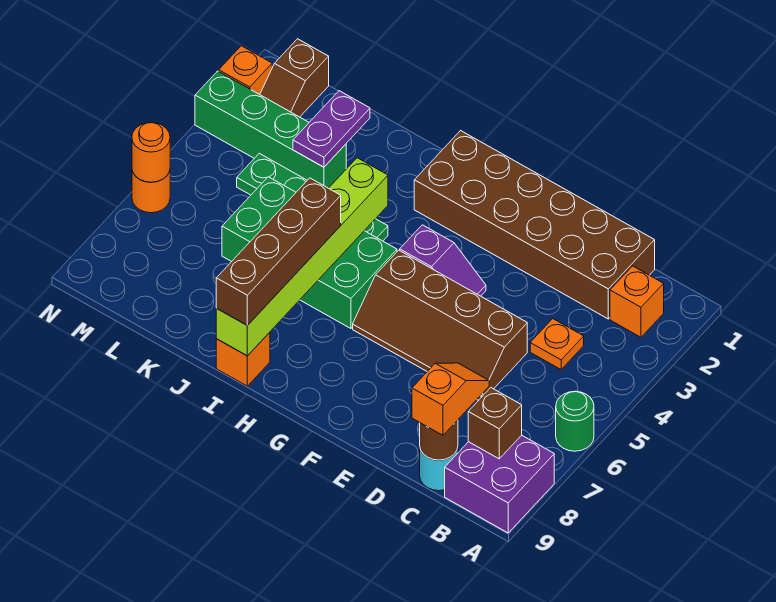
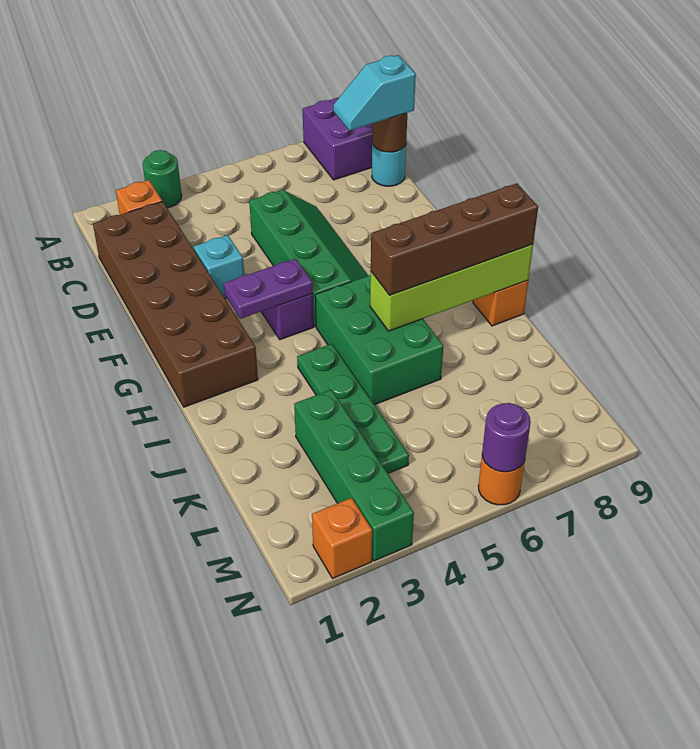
green 1x1 round brick [556,391,594,451] -> green 1x1 round brick moved to [143,150,182,208]
brown 1x1 brick [468,388,522,459] -> none
orange 1x1 plate [530,319,584,369] -> none
orange 1x2 slope [412,363,489,435] -> cyan 1x2 slope [333,55,416,131]
brown 2x4 slope [353,250,527,401] -> green 2x4 slope [249,190,368,327]
none -> cyan 1x1 brick [194,235,244,298]
green 2x4 brick [222,177,397,329] -> green 2x3 brick [315,275,443,405]
lime 1x6 brick [216,158,388,356] -> lime 1x4 brick [370,244,533,331]
purple 1x2 plate [293,91,370,167] -> purple 1x2 plate moved to [224,259,313,319]
brown 1x2 slope [260,39,329,117] -> none
orange 1x1 round brick [132,123,170,182] -> purple 1x1 round brick [482,403,531,472]

